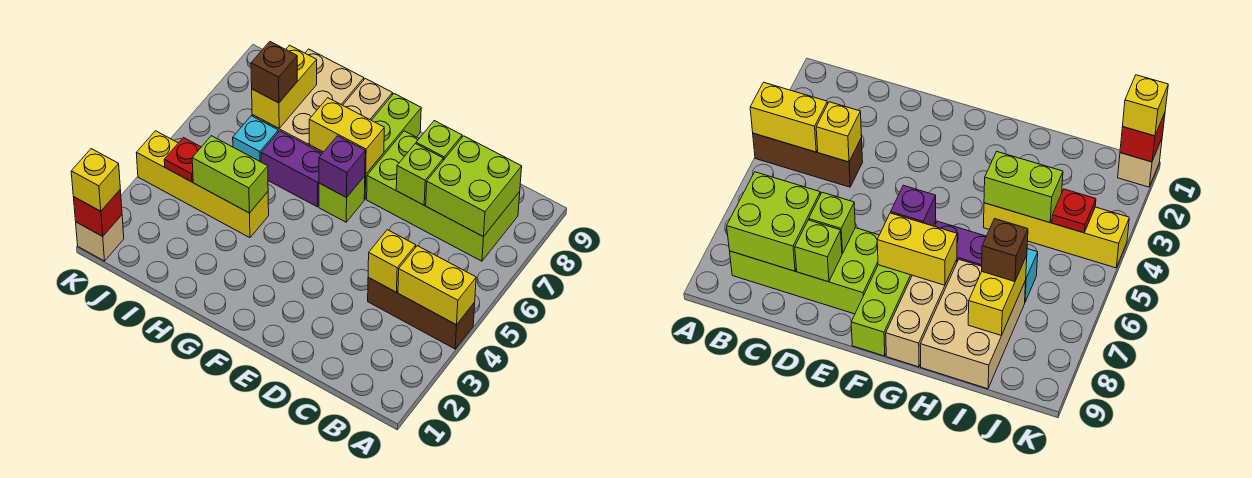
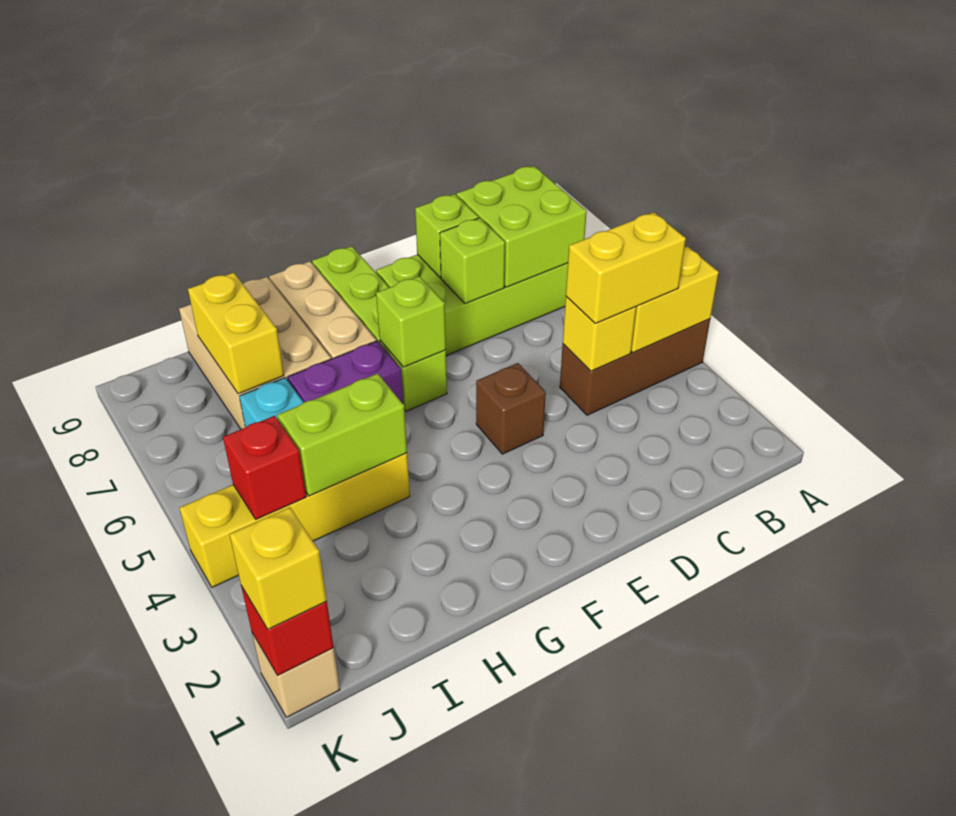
purple 1x1 brick [319,136,365,198] -> lime 1x1 brick [376,276,446,367]
yellow 1x2 brick [309,98,384,174] -> yellow 1x2 brick moved to [566,212,686,324]
brown 1x1 brick [251,42,297,103] -> brown 1x1 brick moved to [476,363,546,454]
red 1x1 plate [164,138,201,182] -> red 1x1 brick [223,416,306,519]

